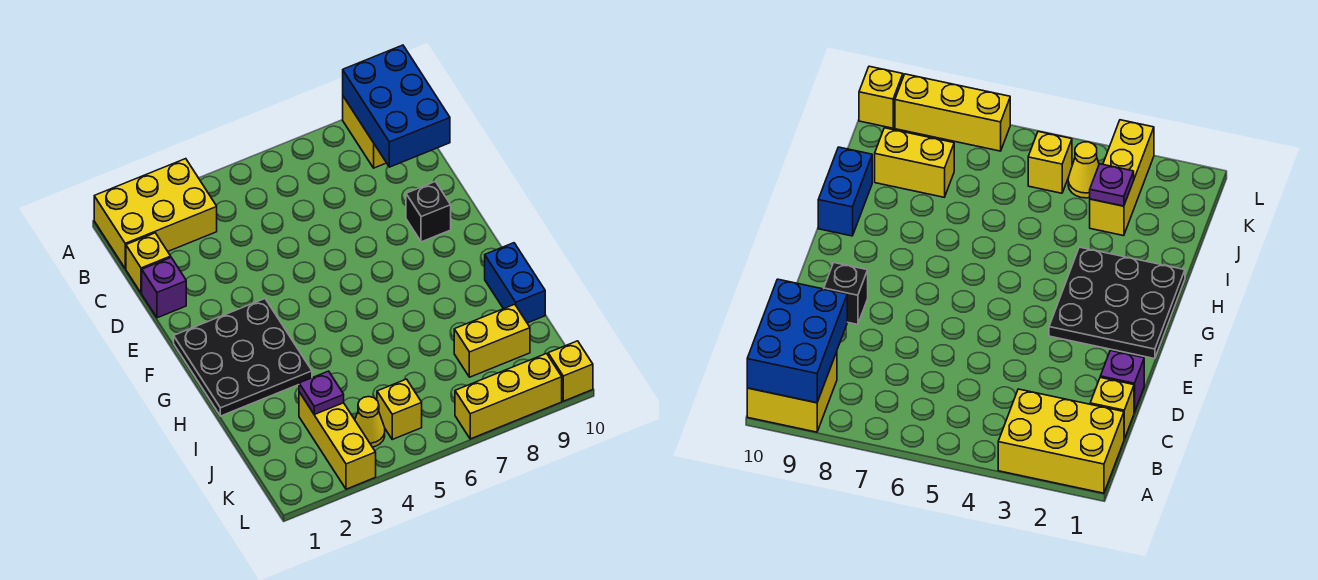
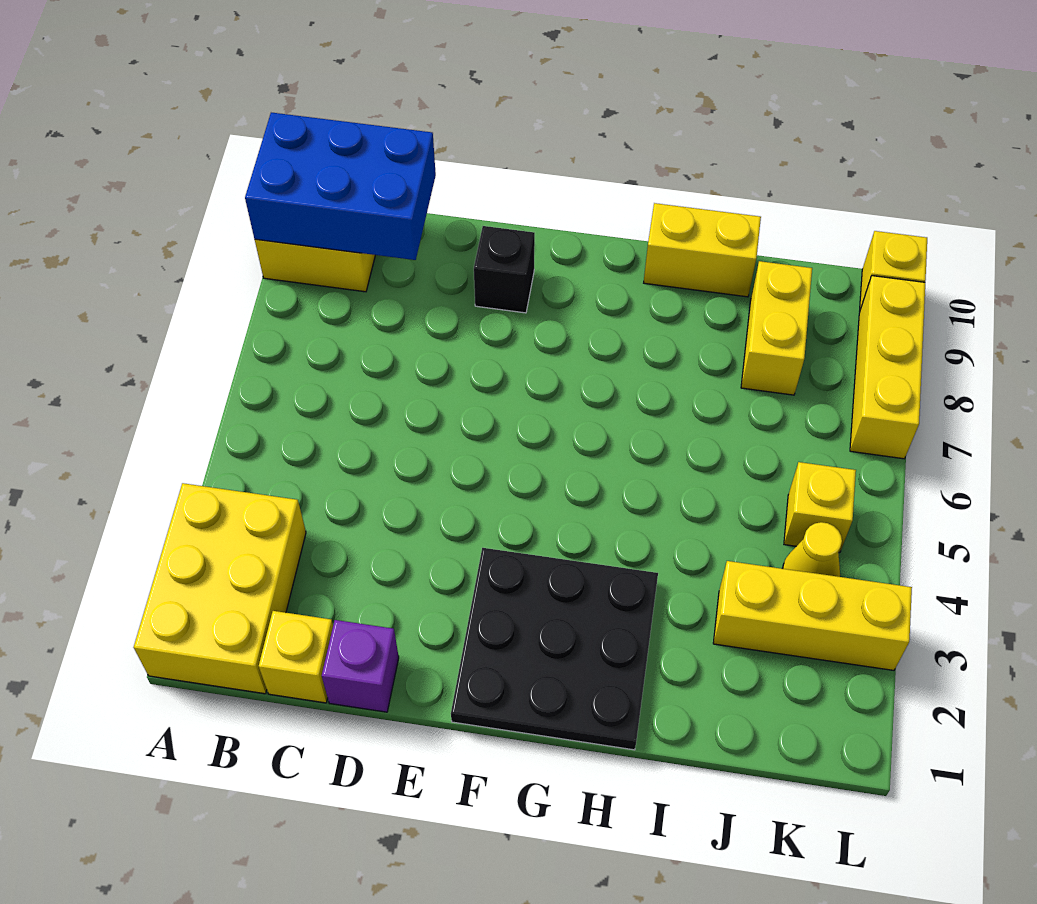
blue 1x2 brick [485,243,545,323] -> yellow 1x2 brick [644,203,761,297]
purple 1x1 plate [299,371,344,415] -> none

